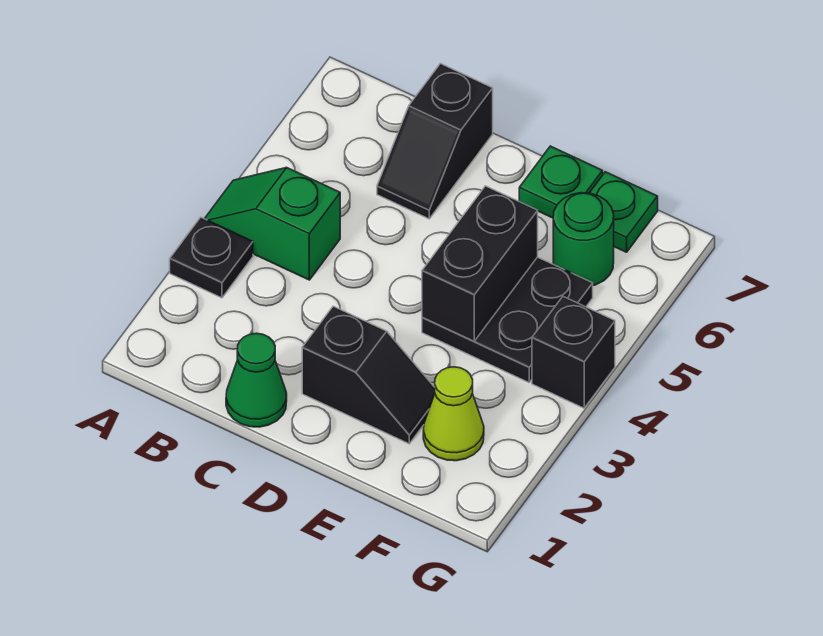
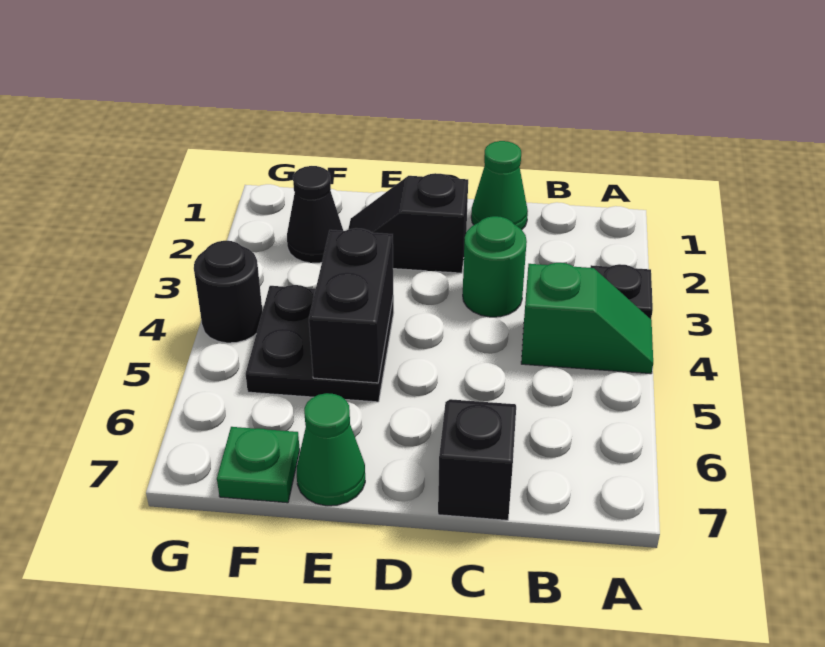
green 1x1 plate [519,146,603,218] -> green 1x1 cone [297,393,365,506]
lime 1x1 cone [423,367,484,461] -> black 1x1 cone [287,166,343,263]
green 1x1 round brick [553,193,614,286] -> green 1x1 round brick moved to [463,216,527,317]
black 1x1 brick [532,297,615,408] -> black 1x1 round brick [194,241,262,343]

